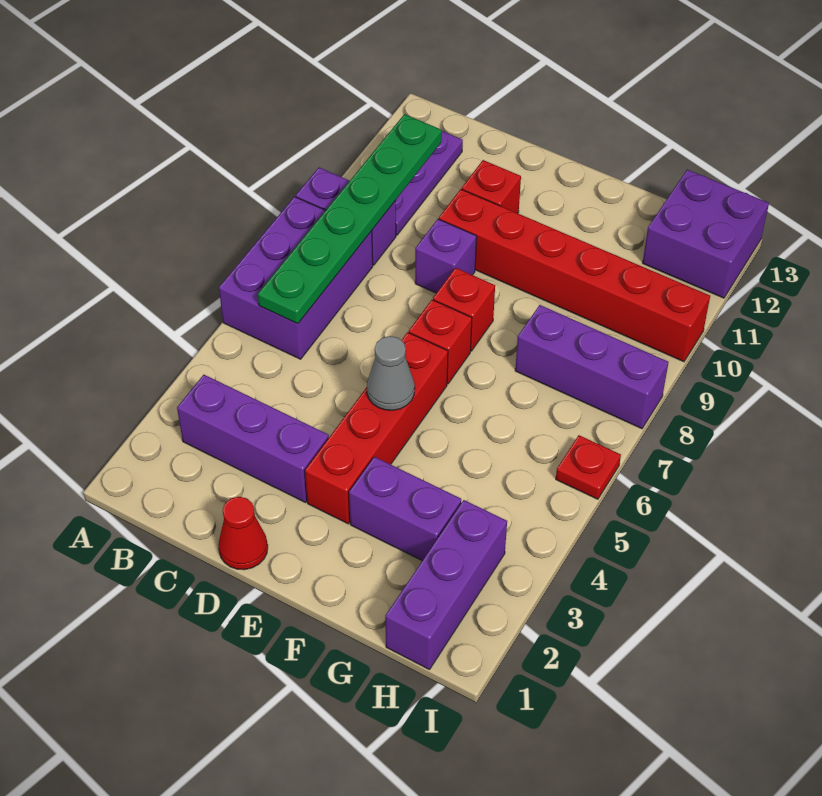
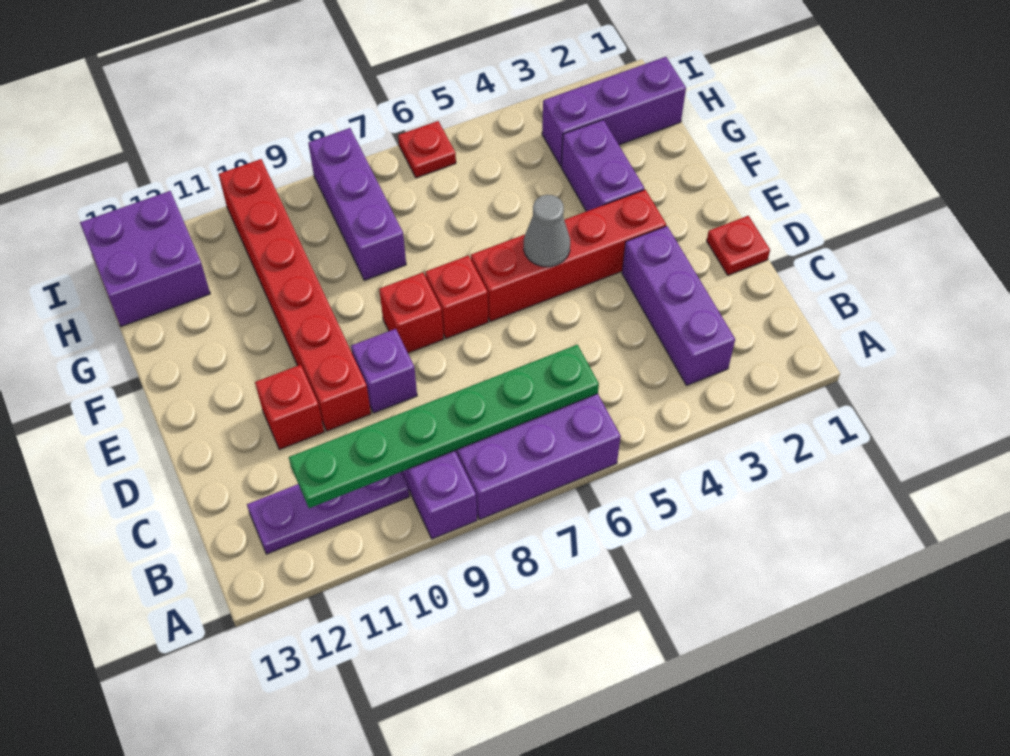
red 1x1 cone [218,497,268,570] -> red 1x1 plate [707,216,770,275]

